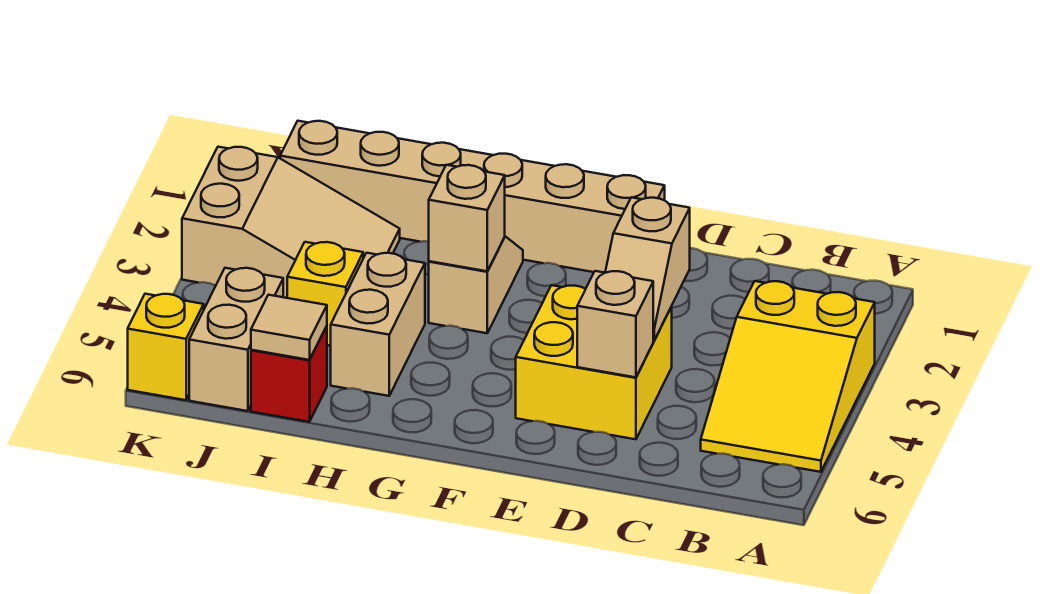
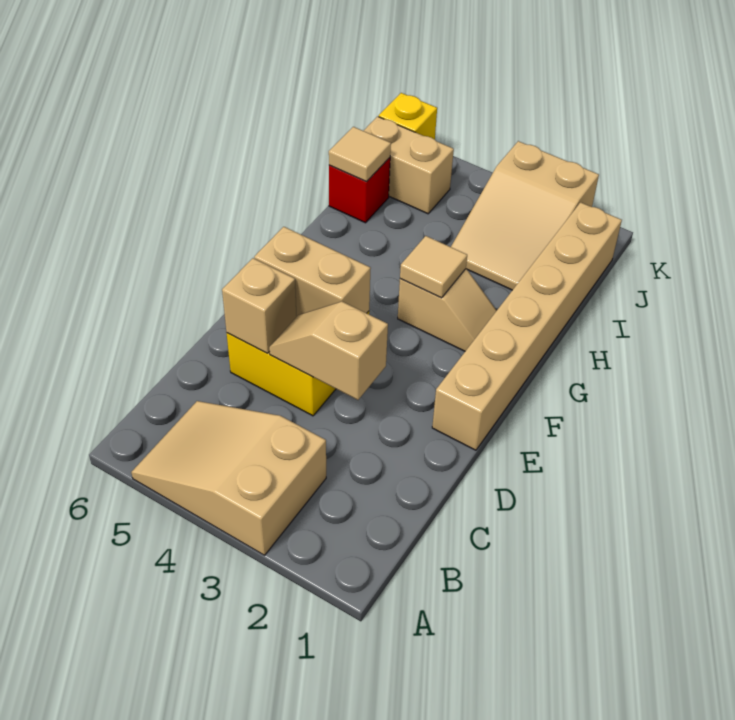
yellow 2x3 slope [701,281,875,472] -> tan 2x3 slope [131,401,326,555]
tan 1x1 brick [429,165,505,271] -> tan 1x1 tile [400,236,467,298]
tan 1x2 brick [331,253,425,396] -> tan 1x2 brick moved to [254,227,371,316]
yellow 1x1 brick [287,242,363,346] -> none

